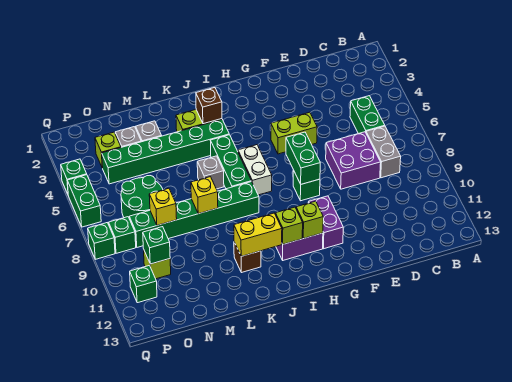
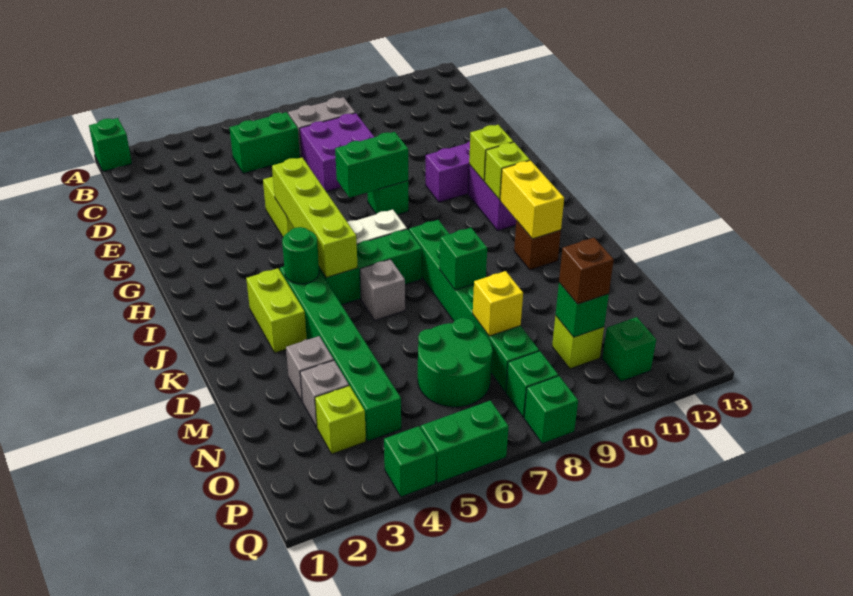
none -> green 1x1 brick [89,118,132,171]
none -> lime 1x4 brick [272,157,358,278]
brown 1x1 brick [196,87,222,124] -> brown 1x1 brick moved to [559,238,614,304]
none -> green 1x1 round brick [282,227,319,284]
yellow 1x1 brick [191,177,218,214] -> green 1x1 brick [440,228,487,290]

